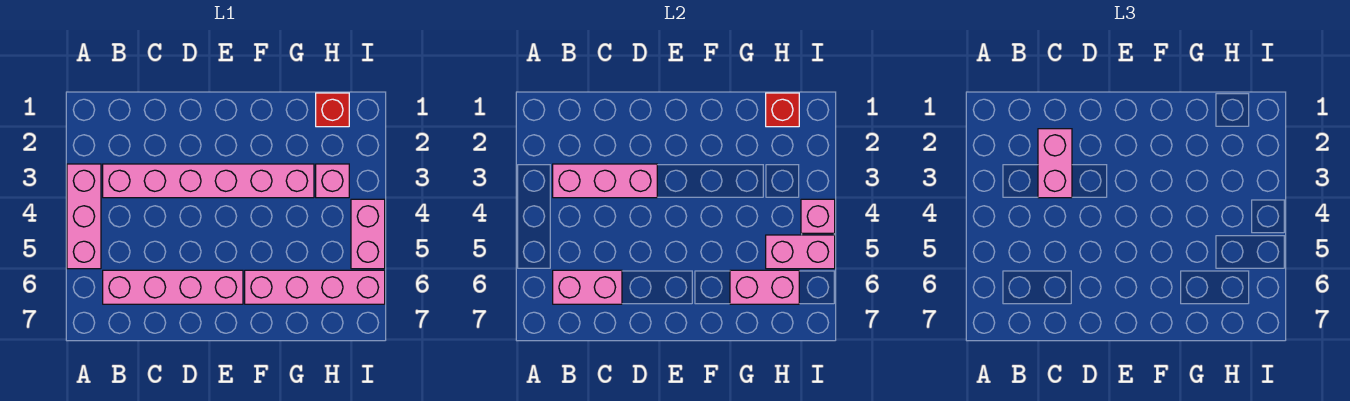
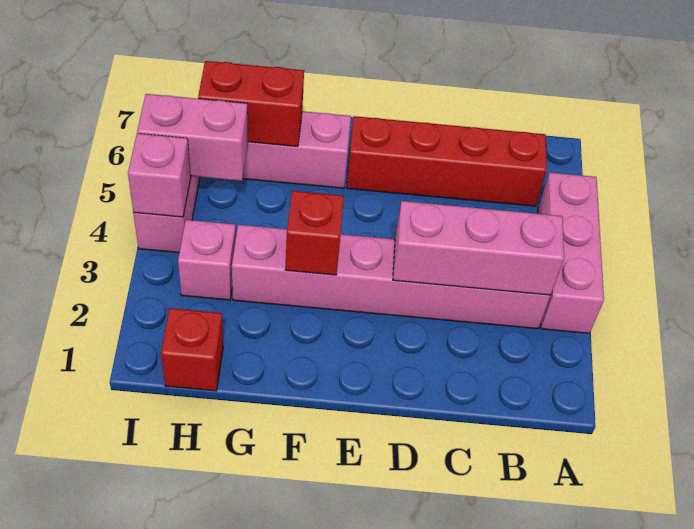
pink 1x4 brick [103,270,243,304] -> red 1x4 brick [347,116,547,206]
pink 1x2 brick [553,270,622,304] -> none
pink 1x2 brick [1038,129,1072,198] -> none
pink 1x2 brick [730,270,799,304] -> red 1x2 brick [198,61,304,146]
red 1x1 brick [766,93,799,127] -> red 1x1 brick moved to [285,191,344,275]

